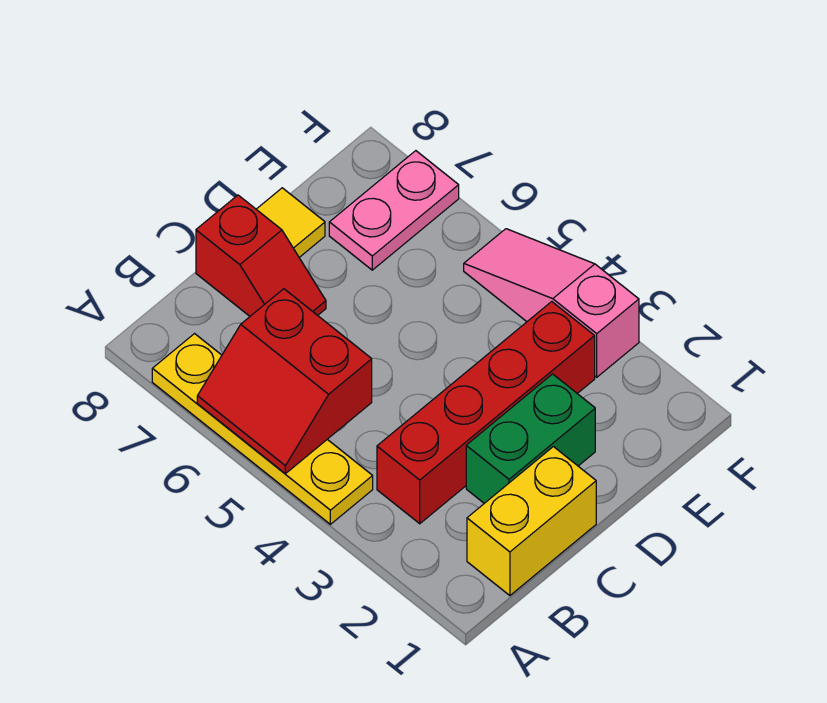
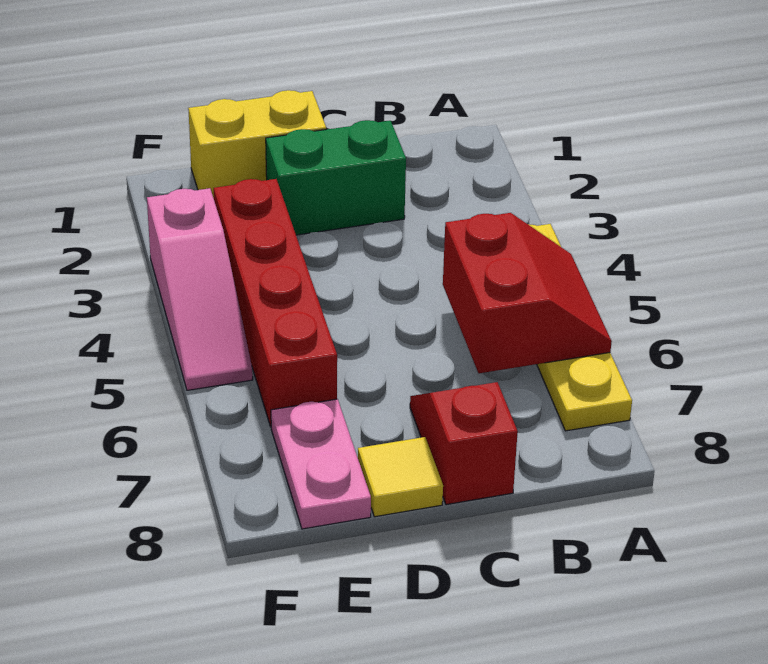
yellow 1x2 brick [467,447,596,596] -> yellow 1x2 brick moved to [188,90,326,198]
red 1x4 brick [377,302,595,524] -> red 1x4 brick turned to [214,179,337,427]
pink 1x2 plate [329,151,459,270] -> pink 1x2 plate turned to [271,399,371,529]

